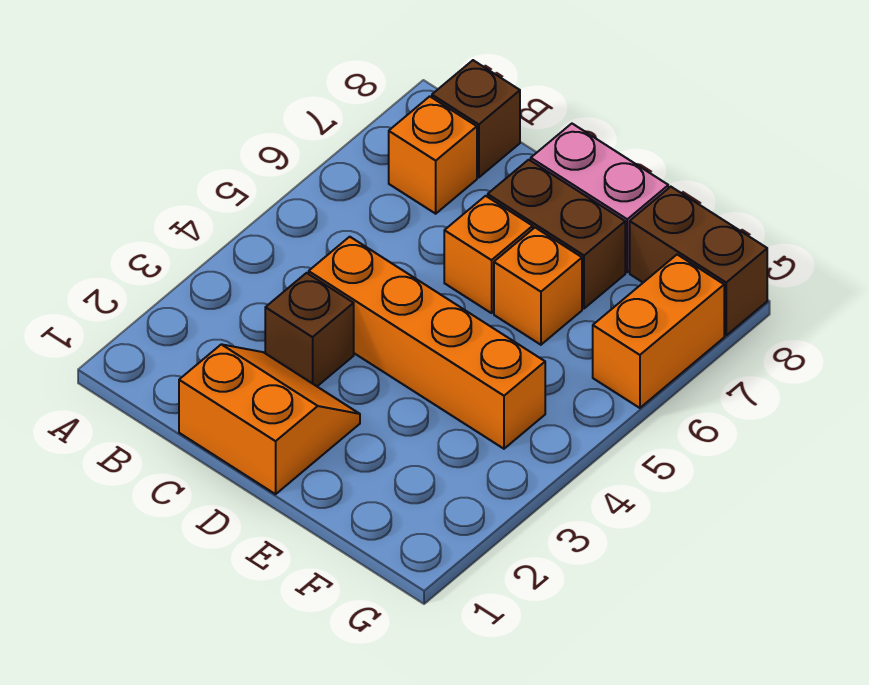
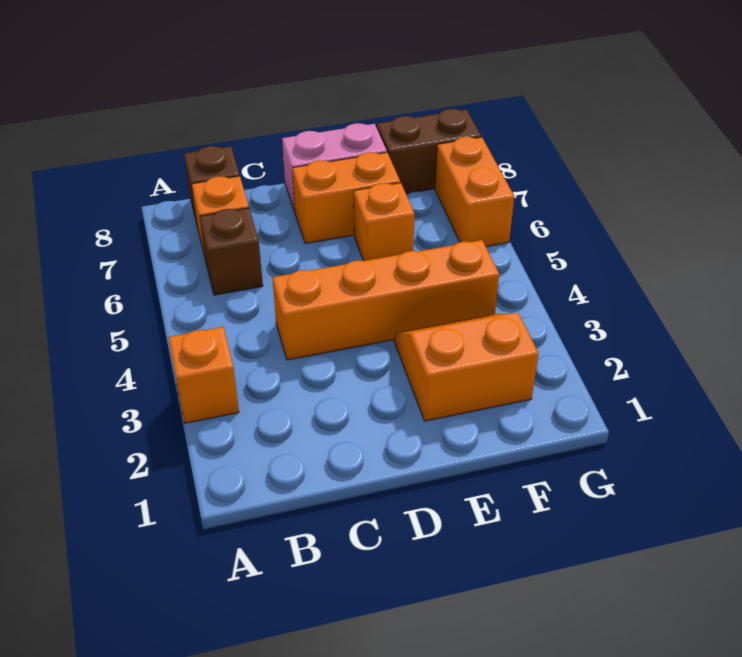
orange 2x2 slope [179,344,360,494] -> orange 2x2 slope moved to [394,313,539,421]
brown 1x1 brick [265,273,354,386] -> brown 1x1 brick moved to [200,208,263,295]
orange 1x1 brick [444,196,533,313] -> orange 1x1 brick moved to [168,327,239,423]
brown 1x2 brick [488,160,625,308] -> orange 1x2 brick [292,152,400,244]

